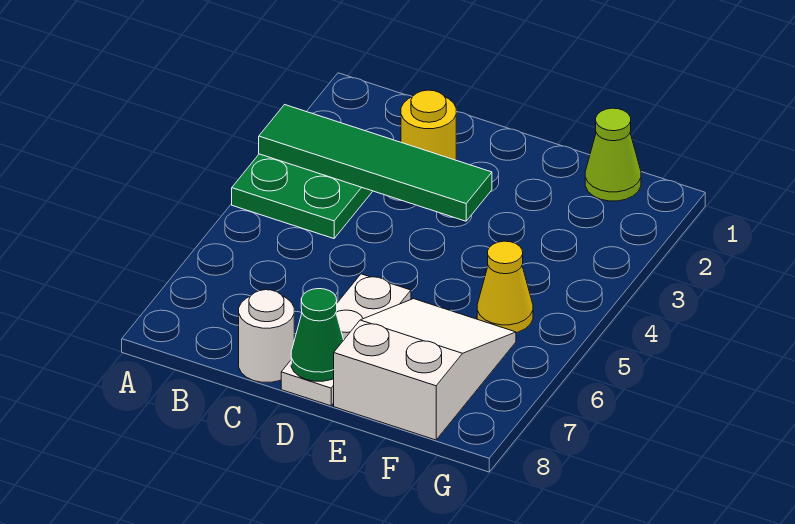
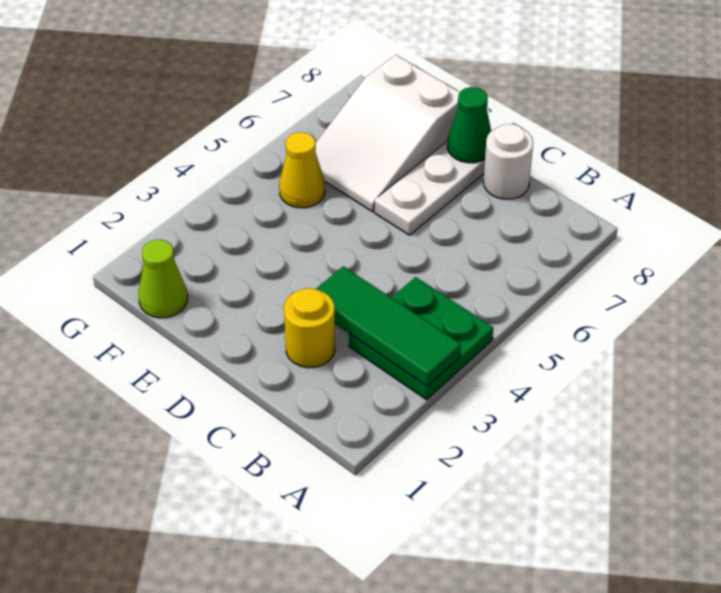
green 1x4 tile [259,105,492,221] -> green 1x3 tile [316,266,461,386]

